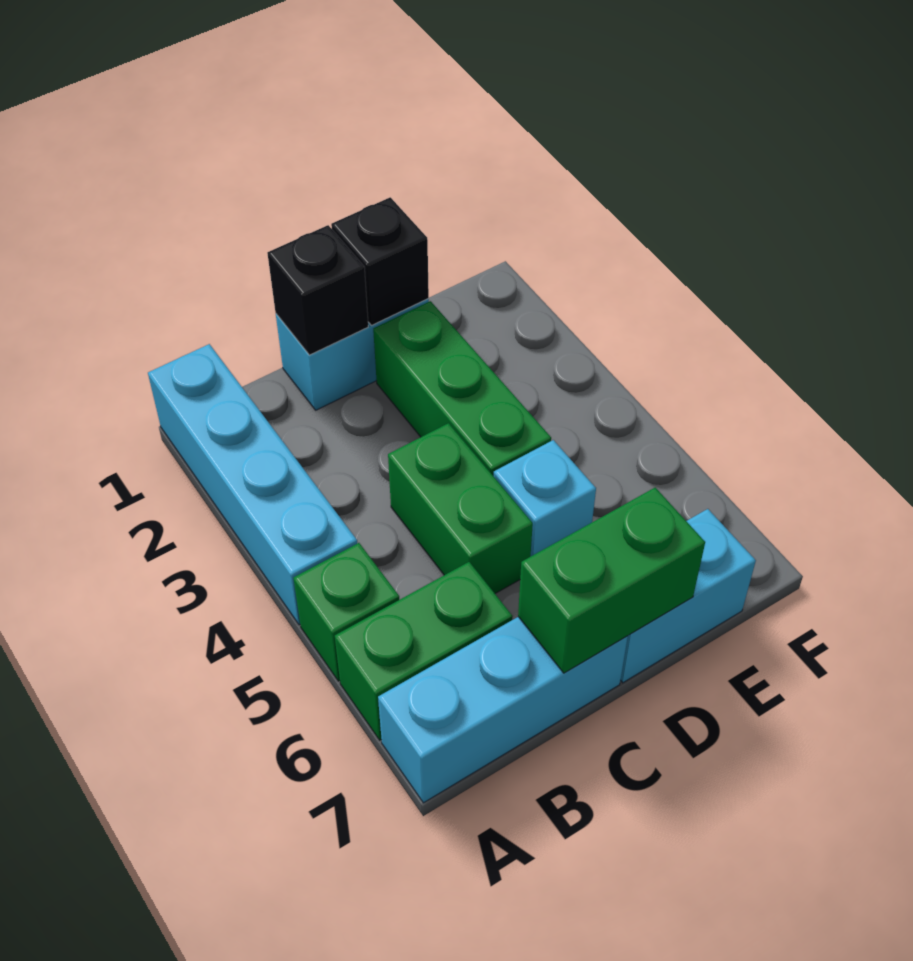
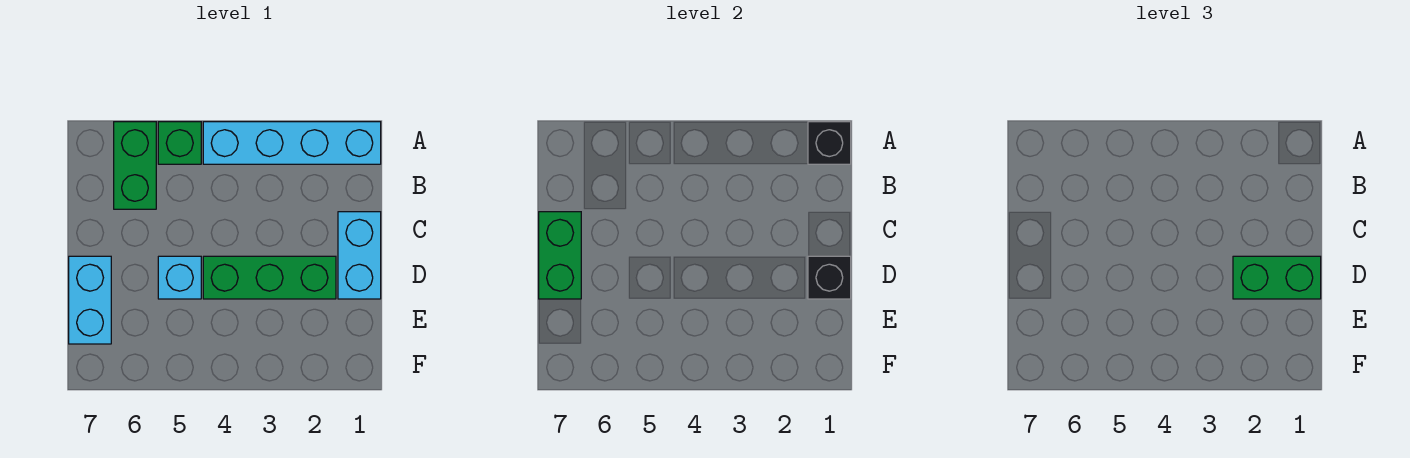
cyan 1x3 brick [378,617,628,803] -> none
black 1x1 brick [267,225,368,355] -> black 1x1 brick moved to [808,122,851,164]
green 1x2 brick [388,423,533,593] -> green 1x2 brick moved to [1233,256,1321,299]

